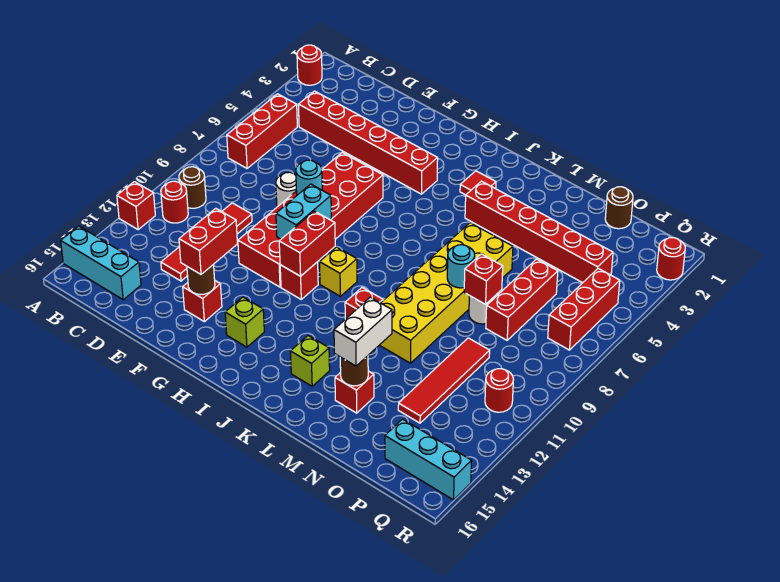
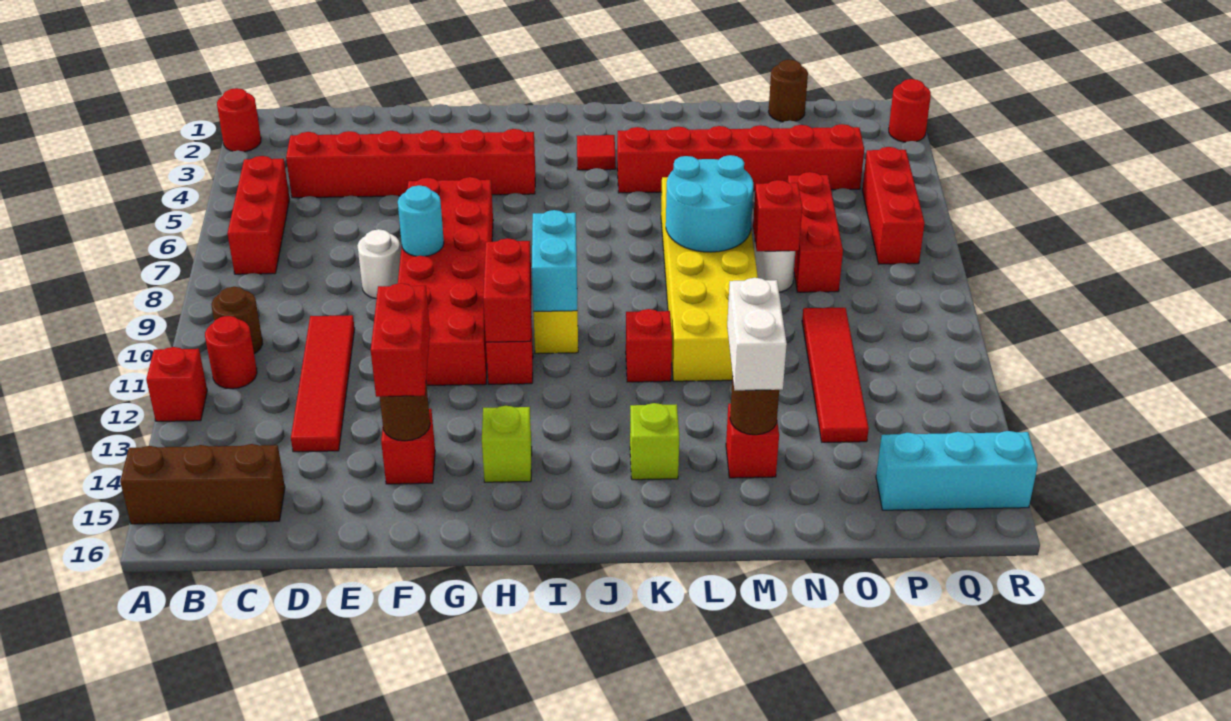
cyan 1x3 brick [61,226,141,300] -> brown 1x3 brick [120,444,285,524]
cyan 1x2 brick [276,184,331,239] -> cyan 1x2 brick moved to [532,210,577,311]
cyan 1x1 round brick [447,245,475,288] -> cyan 2x2 round brick [666,155,753,252]
red 1x1 round brick [485,369,514,412] -> none

